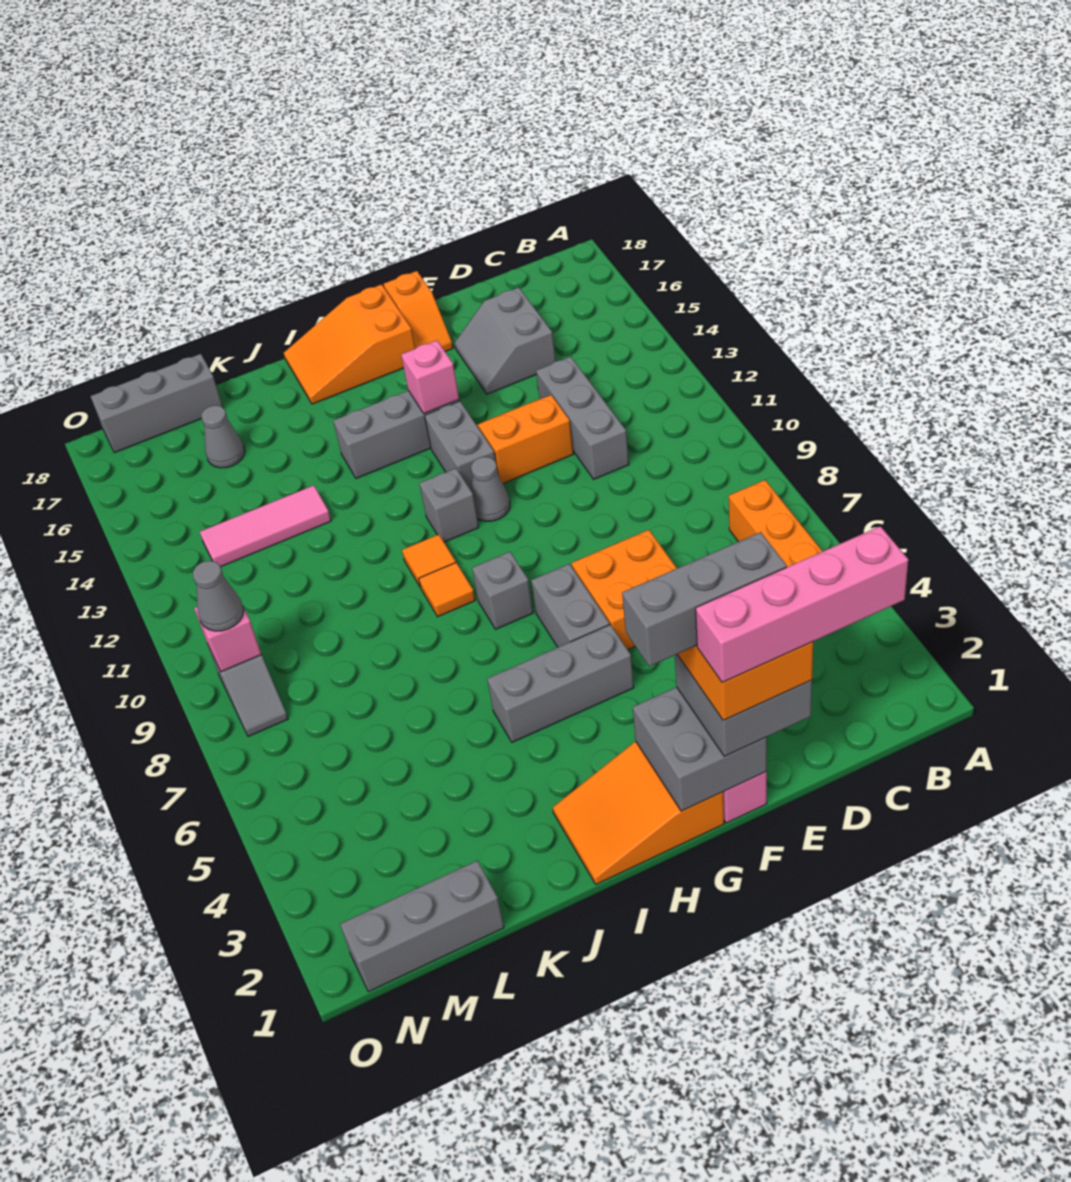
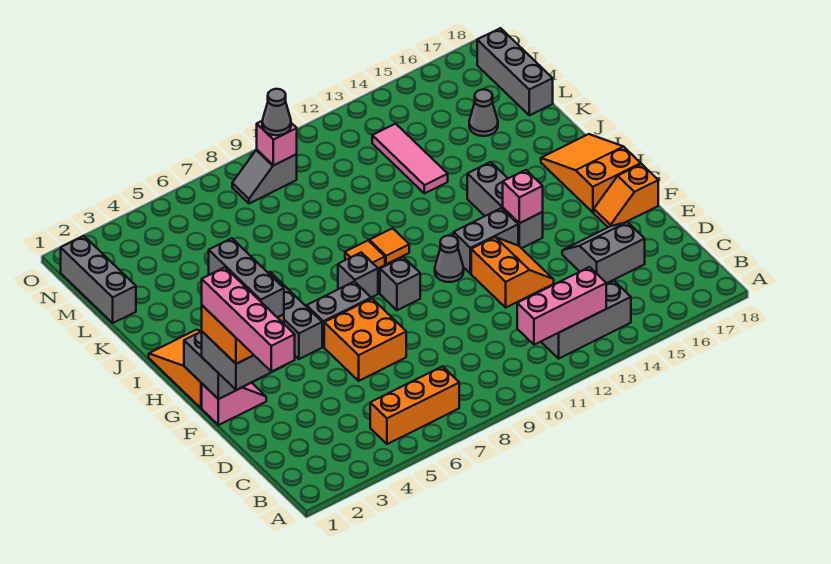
none -> pink 1x3 brick [517,267,606,345]
grey 1x3 brick [536,357,629,479] -> grey 1x3 brick moved to [542,281,631,358]
grey 1x1 brick [419,468,479,542] -> grey 1x1 brick moved to [380,257,420,310]

